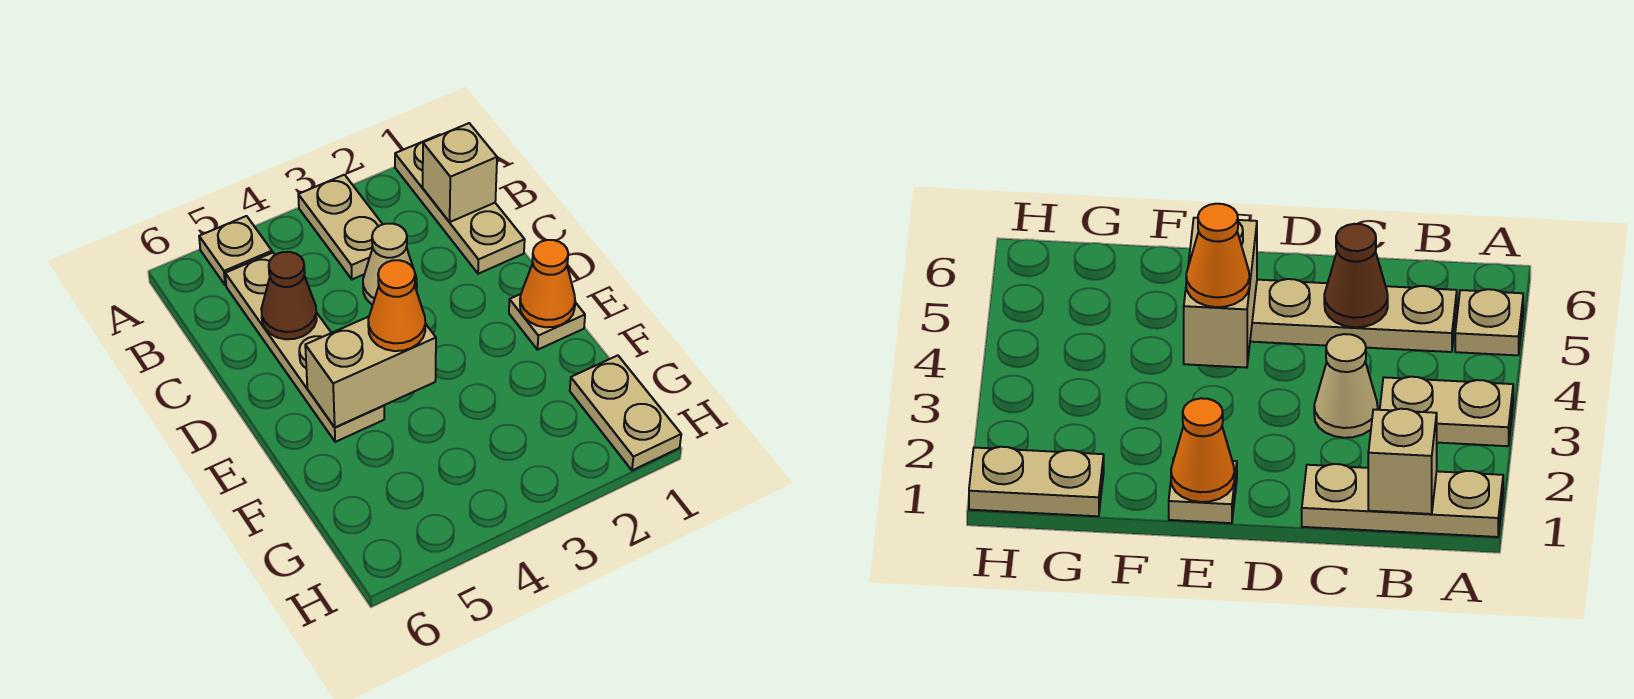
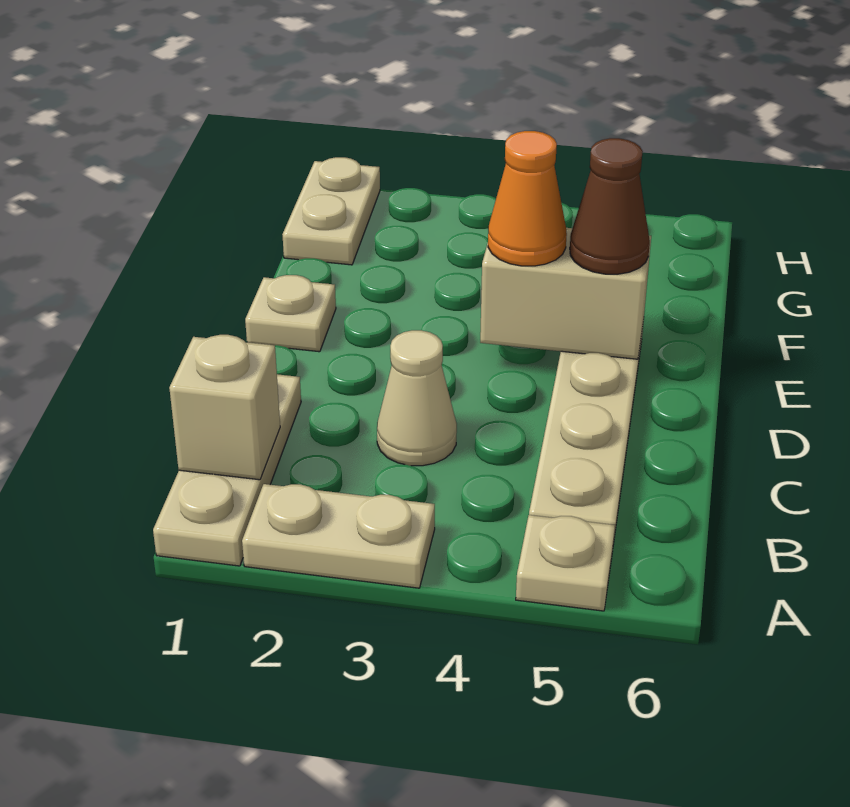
tan 1x2 plate [298,175,383,279] -> tan 1x2 plate turned to [242,484,435,588]
brown 1x1 cone [261,252,317,339] -> brown 1x1 cone moved to [570,138,650,274]
orange 1x1 cone [520,240,575,327] -> none

